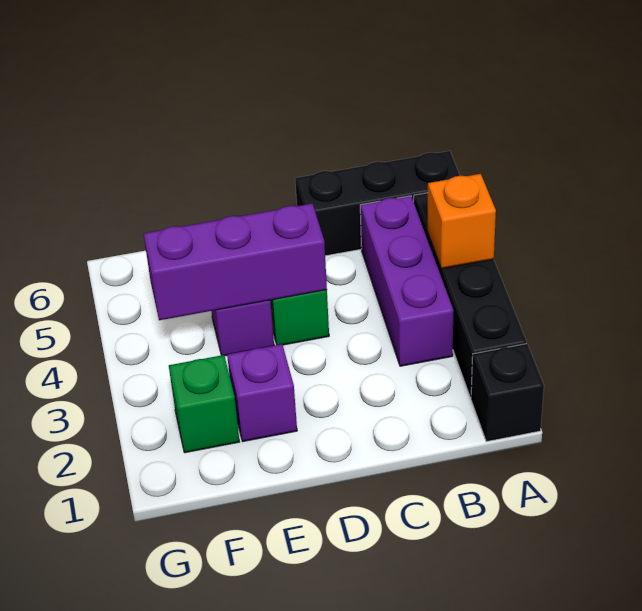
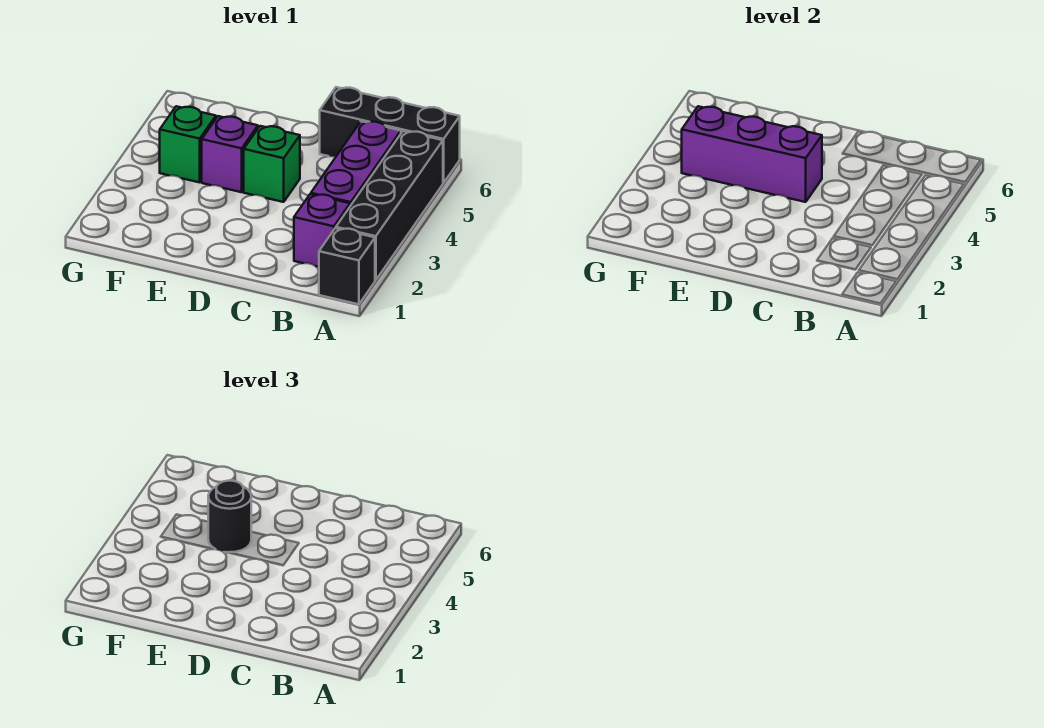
orange 1x1 brick [428,174,496,269] -> none
purple 1x1 brick [227,344,297,441] -> purple 1x1 brick moved to [294,194,350,267]
none -> black 1x1 round brick [208,481,251,552]
green 1x1 brick [169,355,239,453] -> green 1x1 brick moved to [160,106,216,182]

